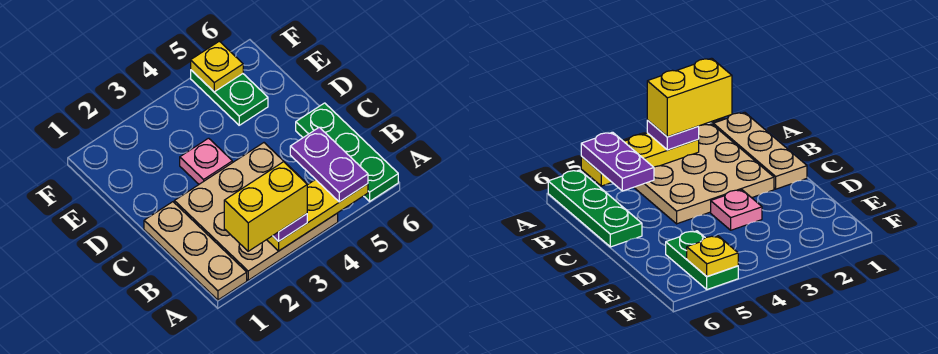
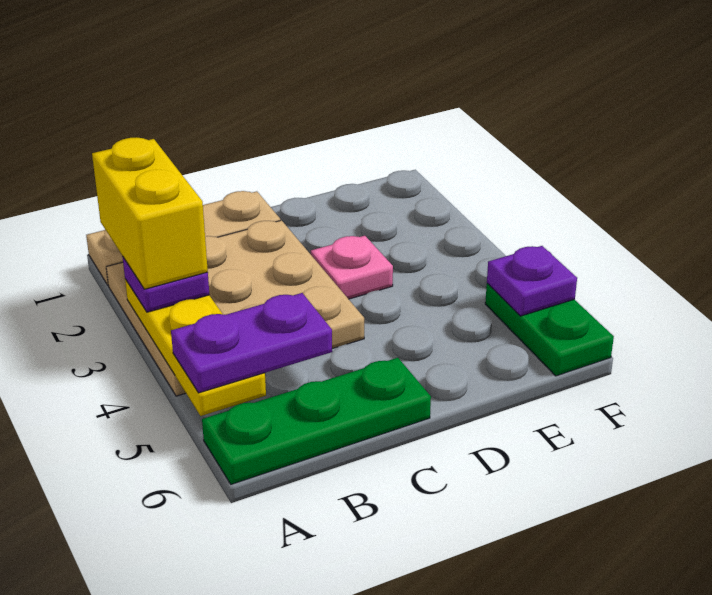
green 1x2 plate [191,70,268,125] -> green 1x2 plate turned to [485,283,614,376]
yellow 1x1 plate [191,41,243,92] -> purple 1x1 plate [487,246,577,316]

